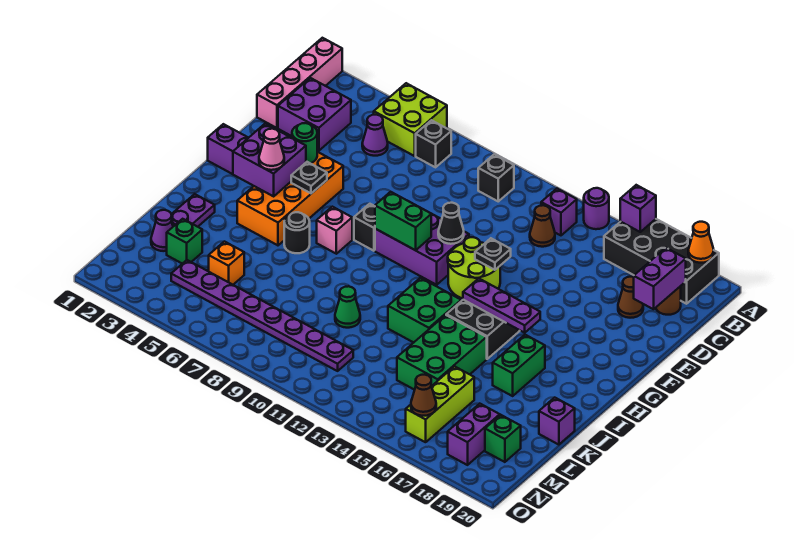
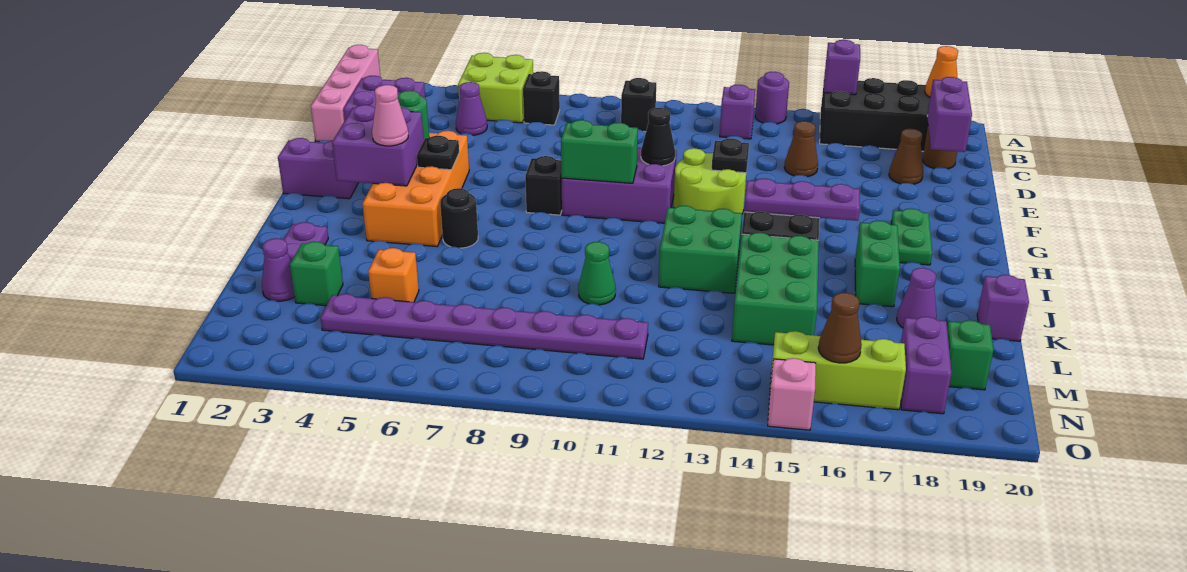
brown 1x1 cone [530,205,555,247] -> brown 1x1 cone moved to [784,121,818,177]
none -> green 1x2 plate [891,208,932,265]
pink 1x1 brick [317,207,352,254] -> pink 1x1 brick moved to [768,358,816,430]
none -> purple 1x1 cone [897,268,937,328]
lime 1x3 brick [406,366,474,442] -> lime 1x3 brick turned to [770,331,906,410]

